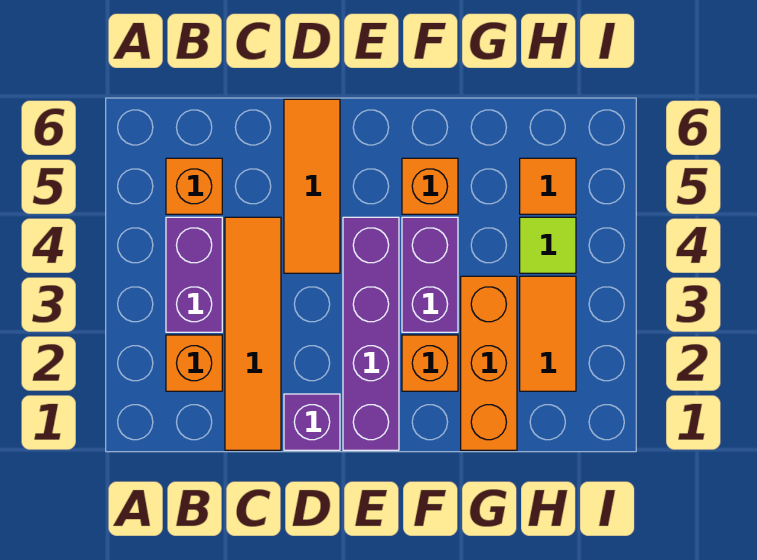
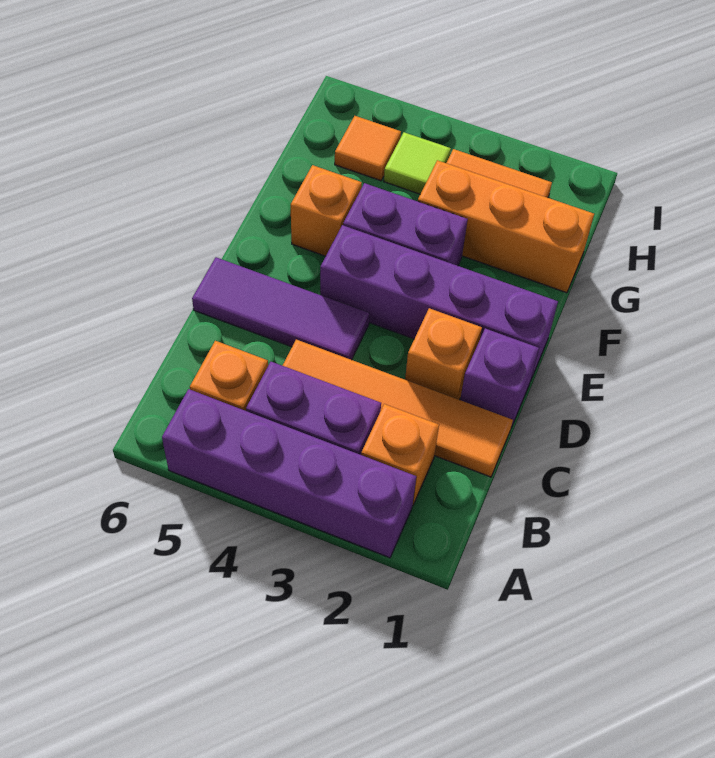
none -> purple 1x4 brick [162,389,416,558]
orange 1x3 tile [284,99,340,273] -> purple 1x3 tile [192,257,369,360]
orange 1x1 brick [402,335,458,391] -> orange 1x1 brick moved to [405,308,482,400]

